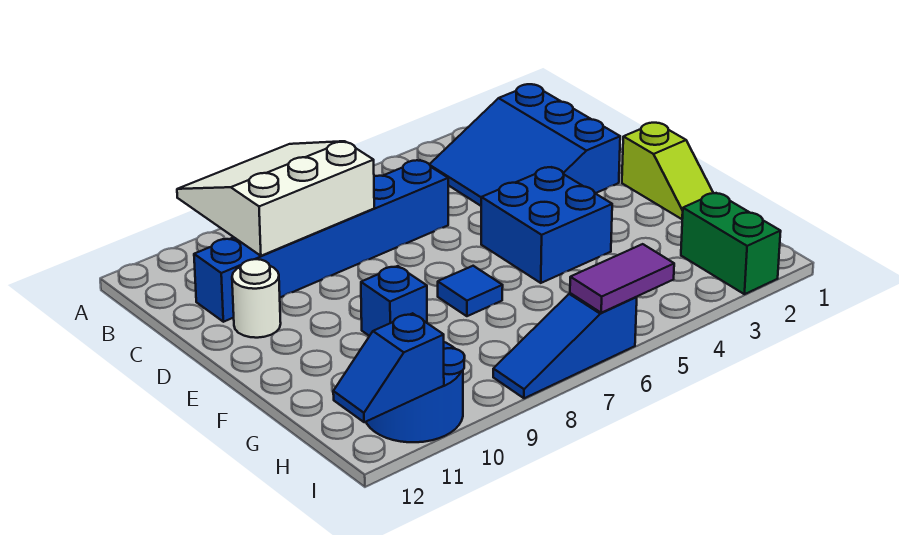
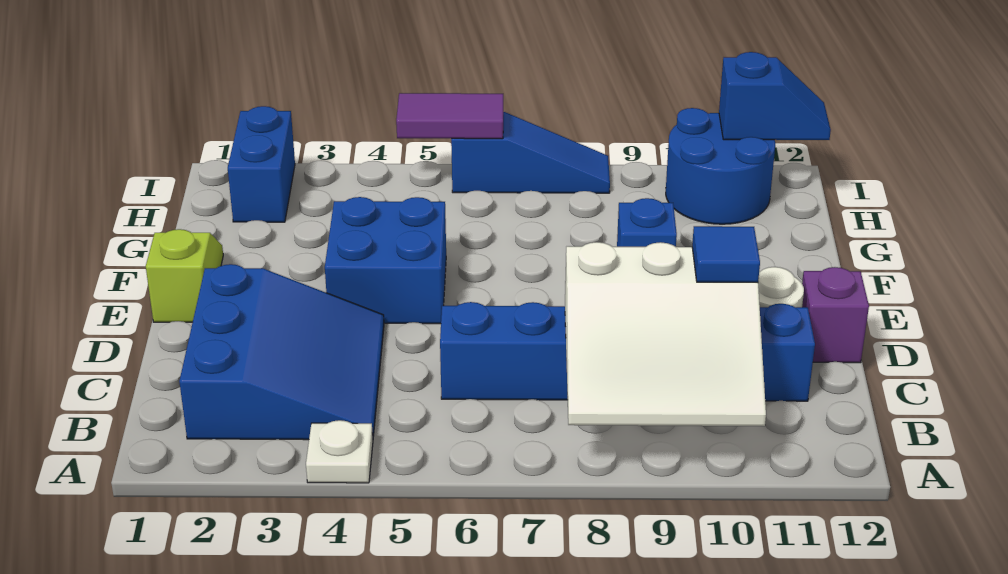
none -> white 1x1 plate [306,420,373,483]
none -> purple 1x1 brick [802,267,869,363]
blue 1x1 tile [438,266,503,316] -> blue 1x1 tile moved to [692,226,760,282]
green 1x2 brick [681,193,781,294] -> blue 1x2 brick [228,106,295,222]

